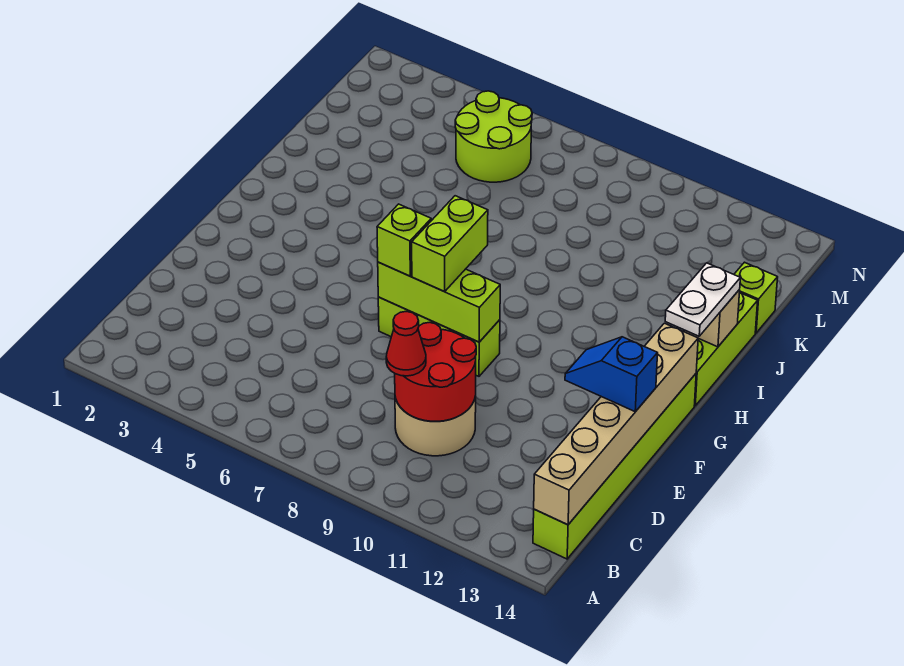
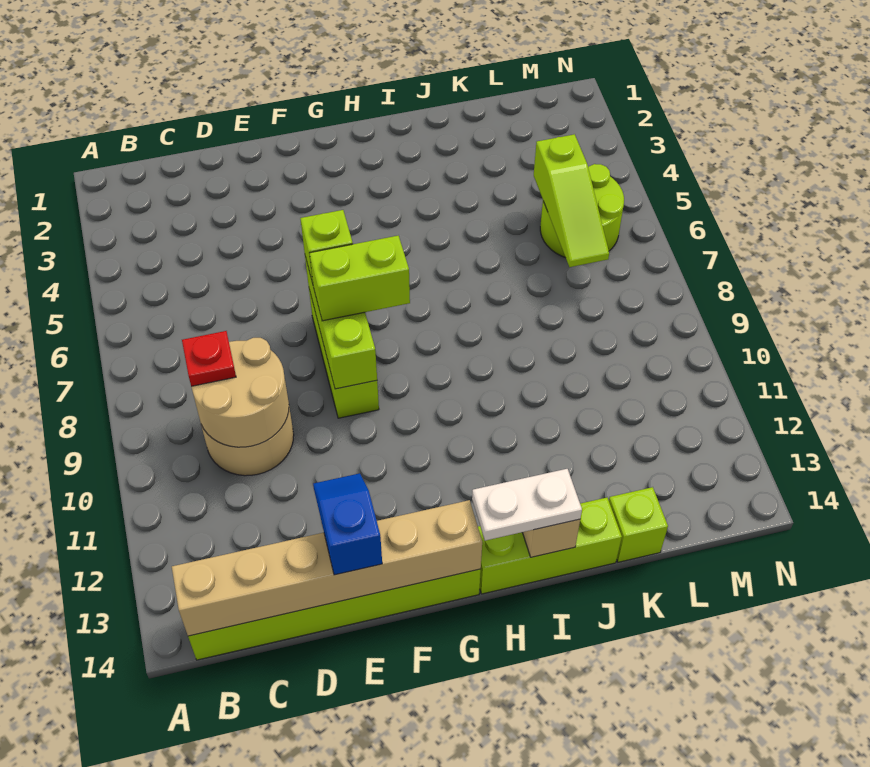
red 2x2 round brick [395,322,476,421] -> tan 2x2 round brick [191,338,289,447]
red 1x1 cone [386,312,426,376] -> red 1x1 plate [182,331,236,386]
none -> lime 1x3 slope [534,134,609,267]

